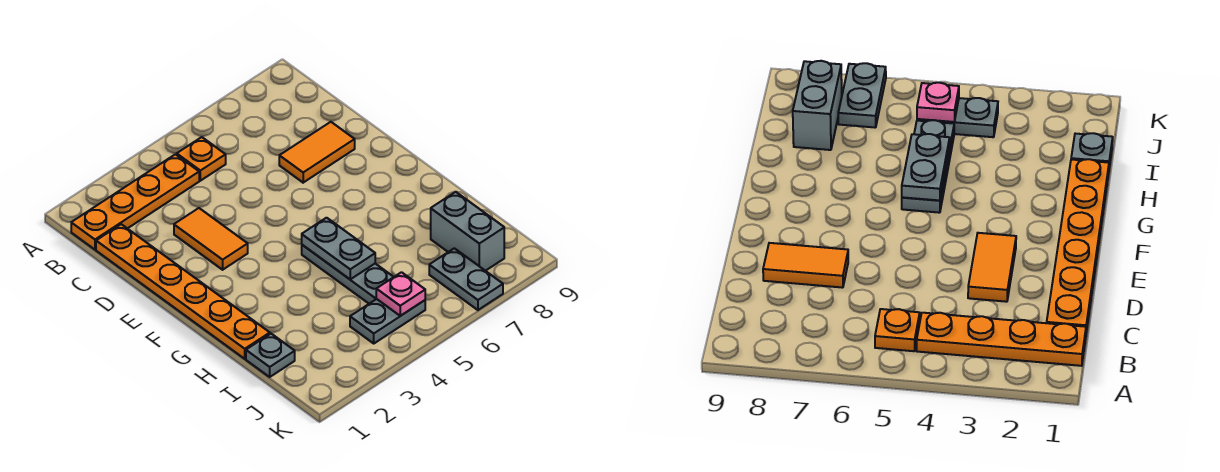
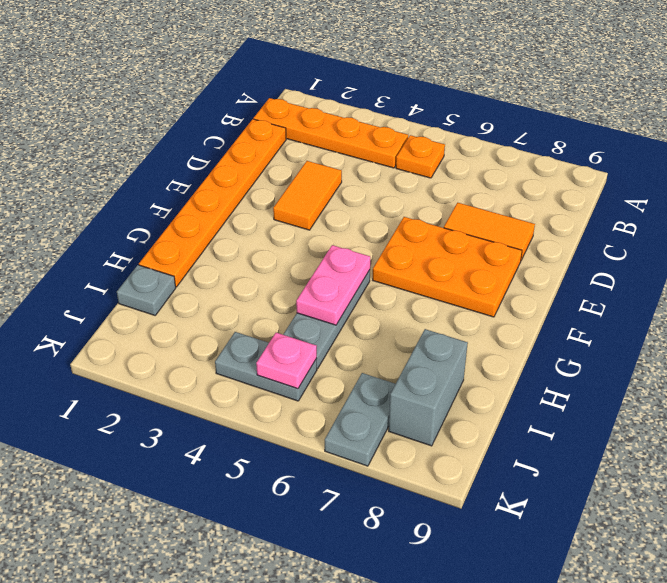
none -> orange 2x3 plate [373,217,522,317]
grey 1x2 plate [302,218,375,279] -> pink 1x2 plate [296,245,370,325]

